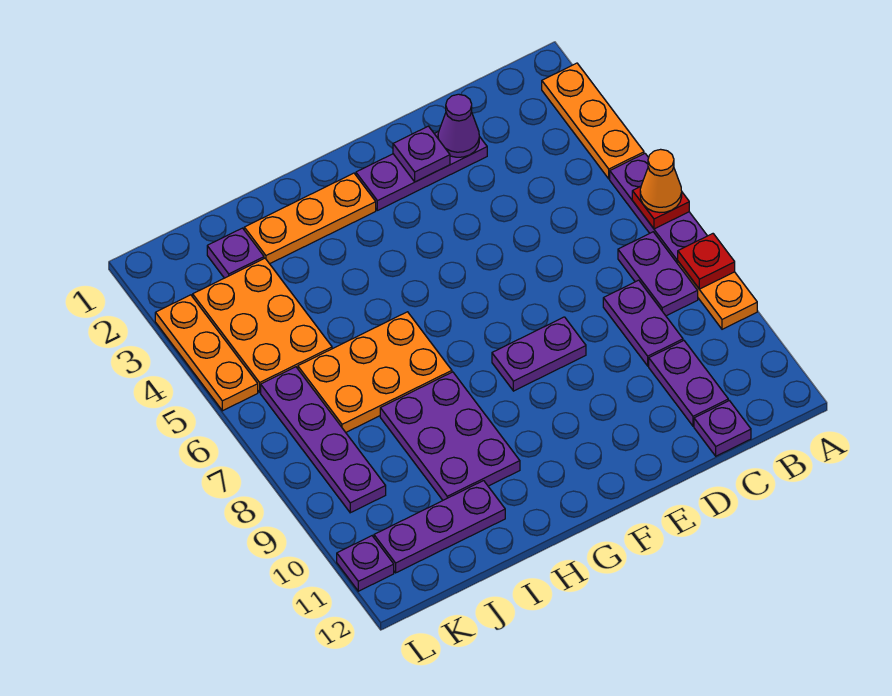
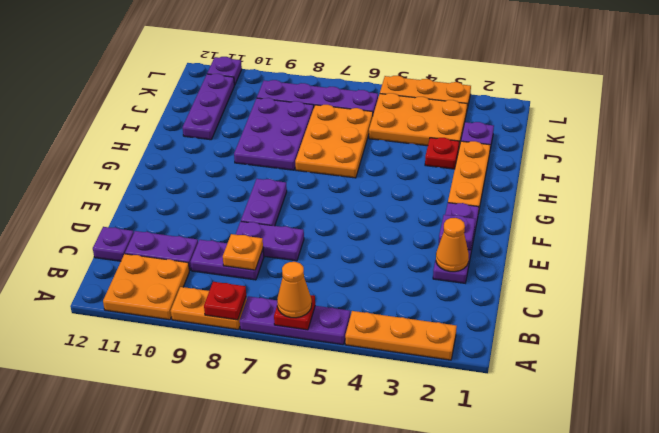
none -> orange 2x2 plate [103,254,189,320]
purple 1x2 plate [618,232,698,316] -> purple 1x2 plate moved to [235,222,304,261]
none -> orange 1x1 plate [223,234,263,270]
purple 1x1 cone [438,94,479,157] -> orange 1x1 cone [436,218,469,272]
purple 2x3 plate [380,372,520,500] -> purple 2x3 plate turned to [234,98,314,170]
none -> red 1x1 plate [425,138,459,169]

